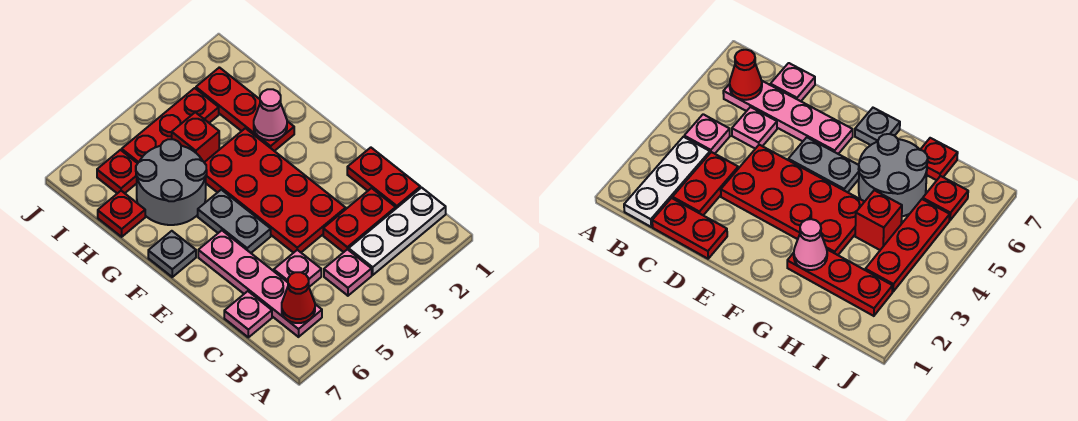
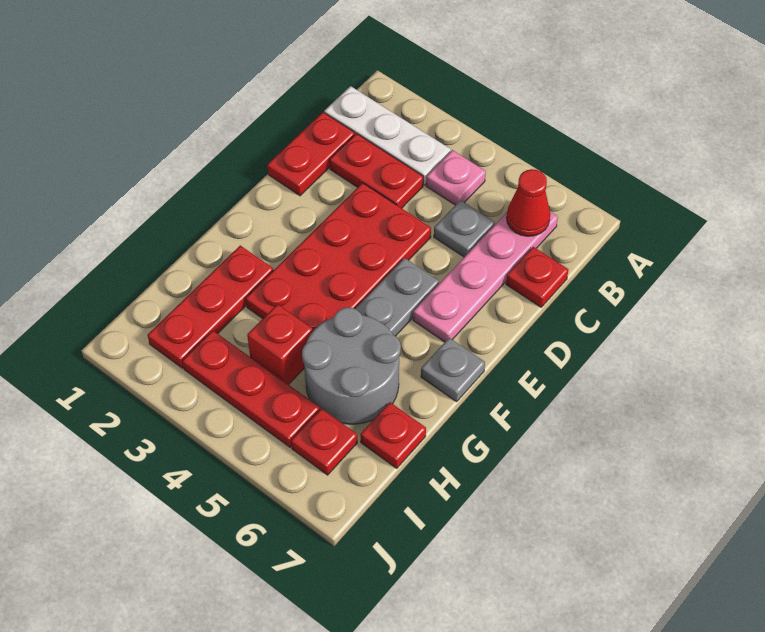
pink 1x1 plate [274,250,321,287] -> grey 1x1 plate [434,200,495,257]
pink 1x1 plate [224,291,272,337] -> red 1x1 plate [506,247,569,307]
pink 1x1 cone [254,89,287,140] -> none

